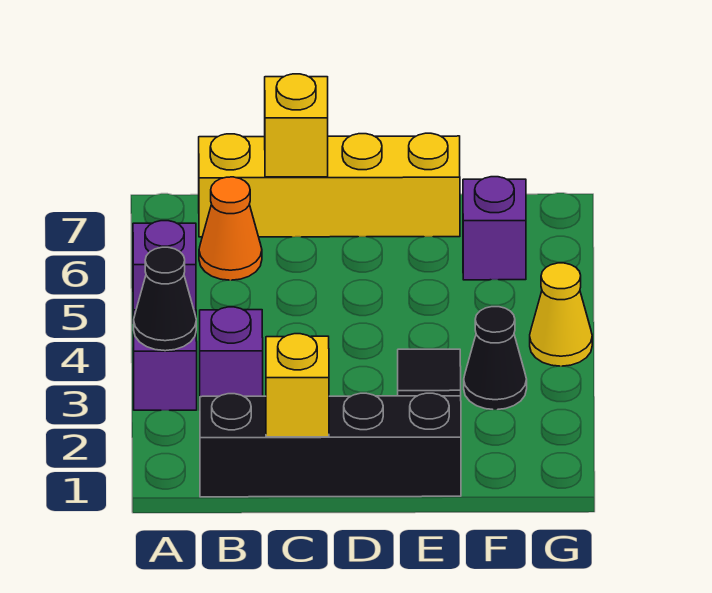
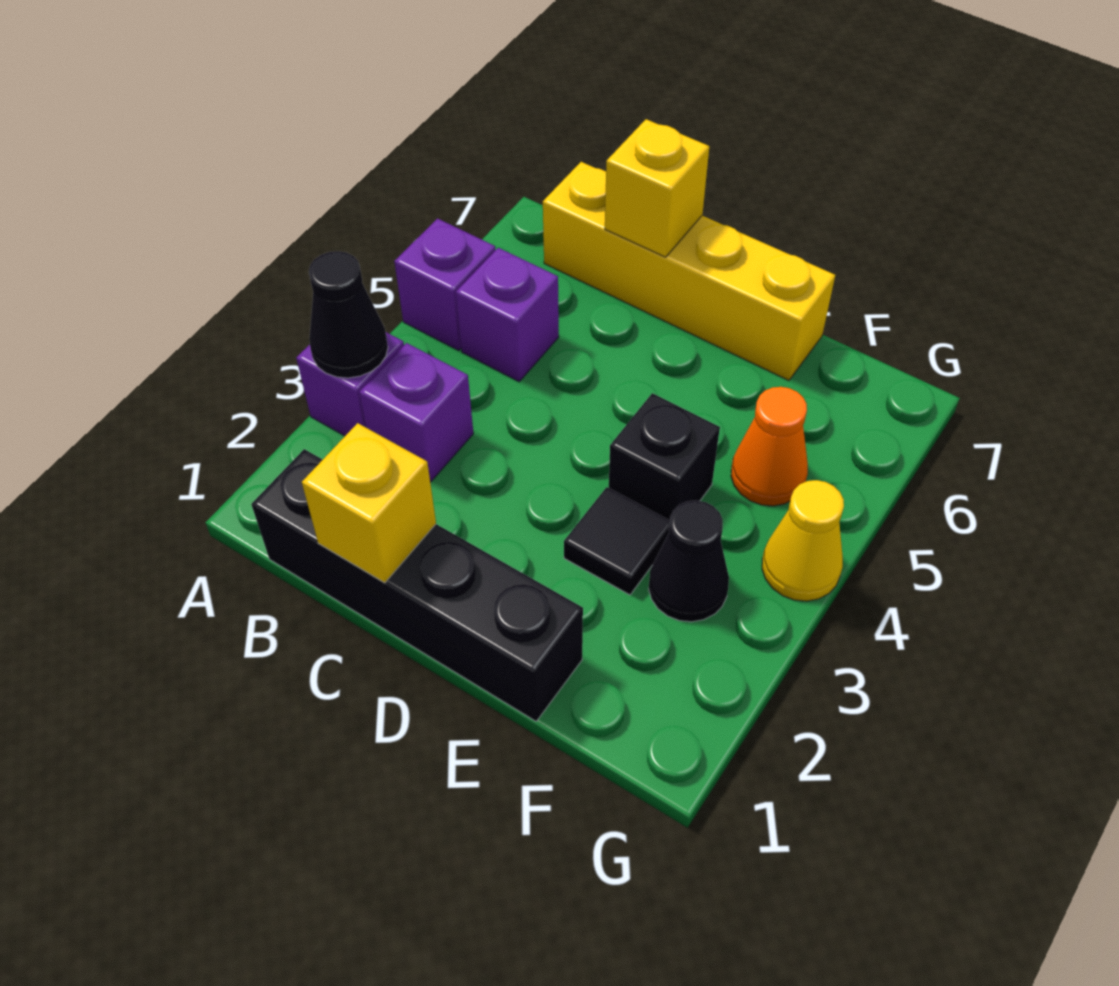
orange 1x1 cone [199,177,262,280] -> orange 1x1 cone moved to [731,387,808,506]
none -> black 1x1 brick [609,393,720,520]
purple 1x1 brick [463,177,526,280] -> purple 1x1 brick moved to [456,248,559,382]

